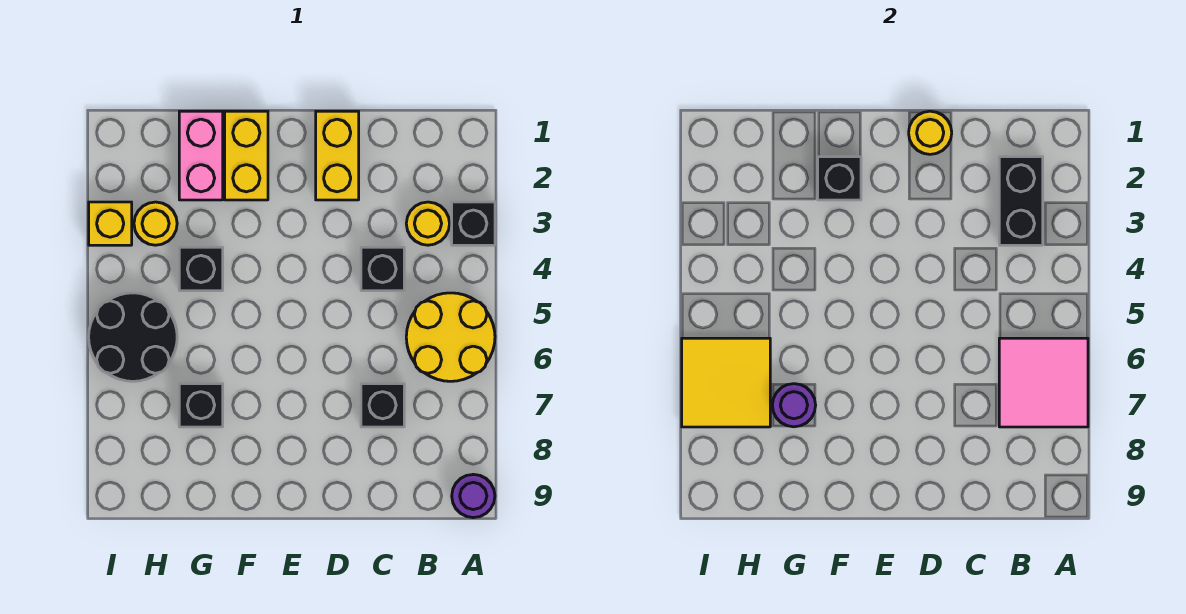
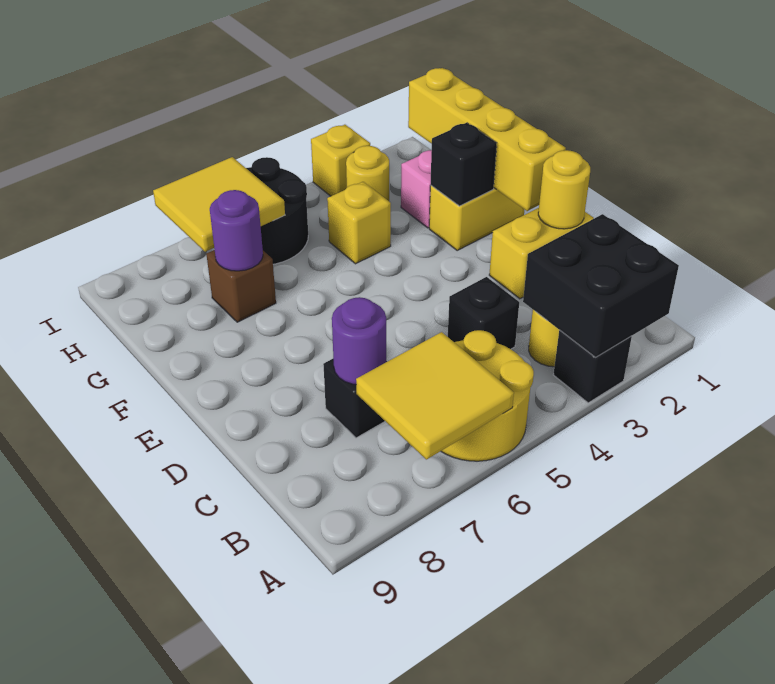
pink 2x2 tile [999,338,1088,427] -> yellow 2x2 tile [356,332,514,459]
purple 1x1 round brick [452,474,495,518] -> purple 1x1 round brick moved to [332,297,386,384]
black 1x2 brick [999,157,1043,245] -> black 2x2 brick [523,214,679,357]
none -> yellow 1x4 brick [408,68,566,211]
black 1x1 brick [179,247,223,291] -> yellow 1x1 brick [327,182,391,264]
black 1x1 brick [179,384,223,427] -> brown 1x1 brick [206,250,276,322]

